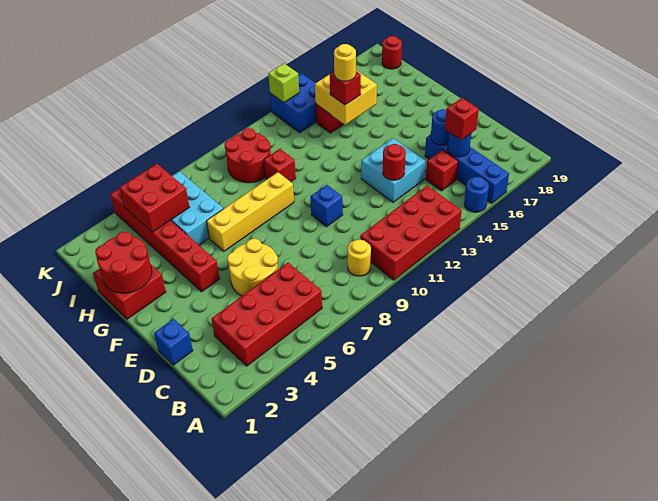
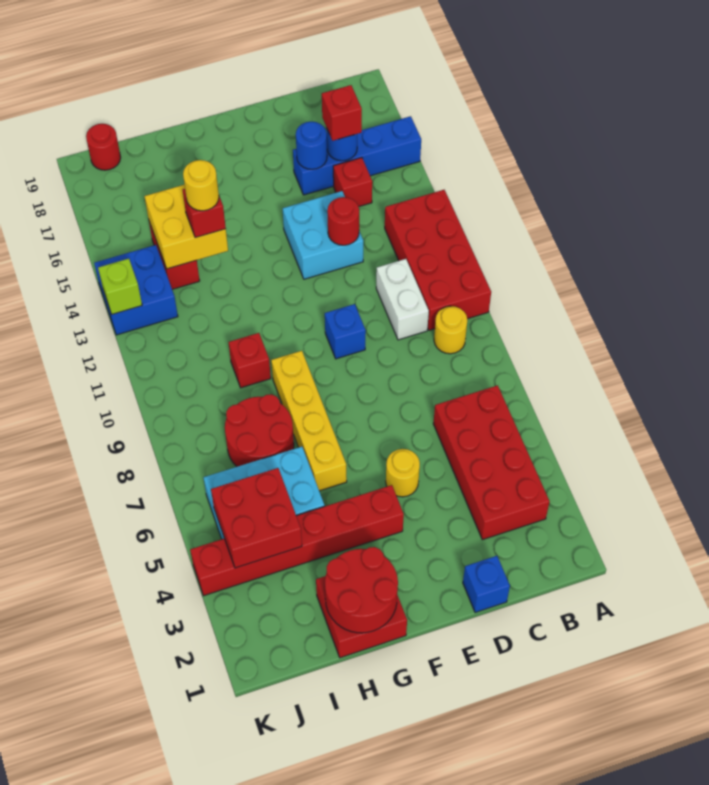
blue 1x1 round brick [464,177,489,212] -> none
none -> white 1x2 brick [376,259,429,340]
yellow 2x2 round brick [227,239,278,296] -> yellow 1x1 round brick [386,449,420,497]
red 2x2 round brick [225,128,271,183] -> red 2x2 round brick moved to [225,394,294,467]

